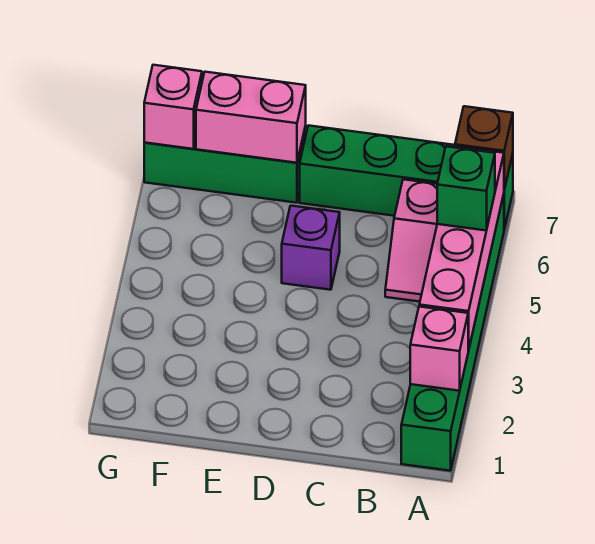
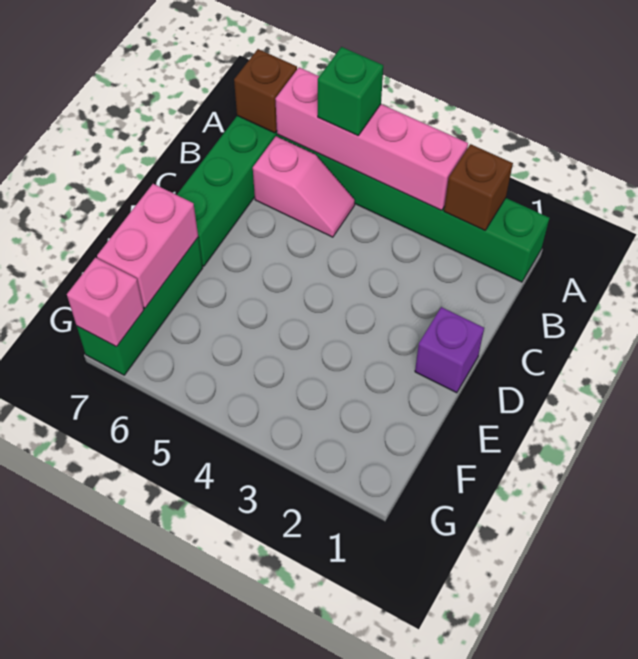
pink 1x1 brick [410,307,469,391] -> brown 1x1 brick [444,144,513,230]
purple 1x1 brick [282,206,340,290] -> purple 1x1 brick moved to [415,307,484,393]

